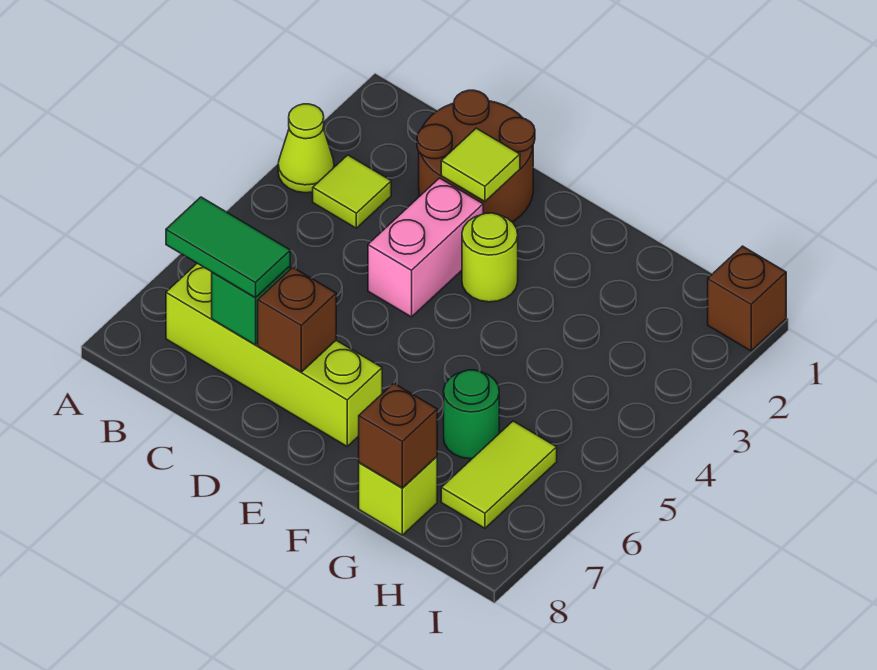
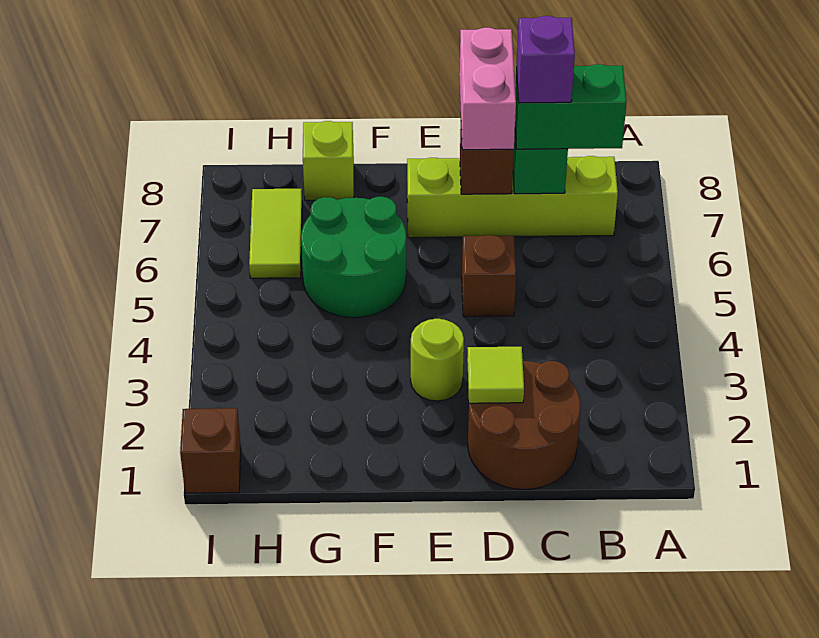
lime 1x1 cone [278,104,334,193] -> none
lime 1x1 tile [313,155,391,228] -> none
green 1x2 tile [166,197,290,298] -> green 1x2 brick [515,64,627,149]
none -> purple 1x1 brick [517,16,575,103]
pink 1x2 brick [368,178,483,317] -> pink 1x2 brick moved to [459,28,516,150]
green 1x1 round brick [444,370,499,459] -> green 2x2 round brick [301,197,406,318]
brown 1x1 brick [359,383,437,488] -> brown 1x1 brick moved to [462,235,516,317]

